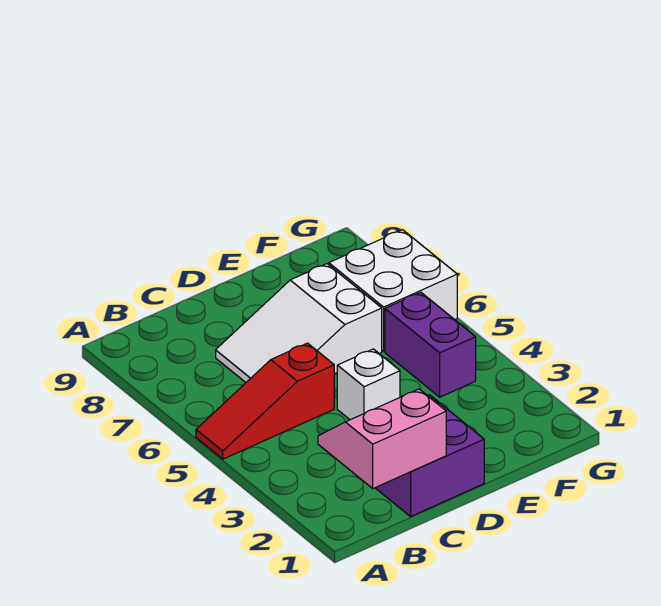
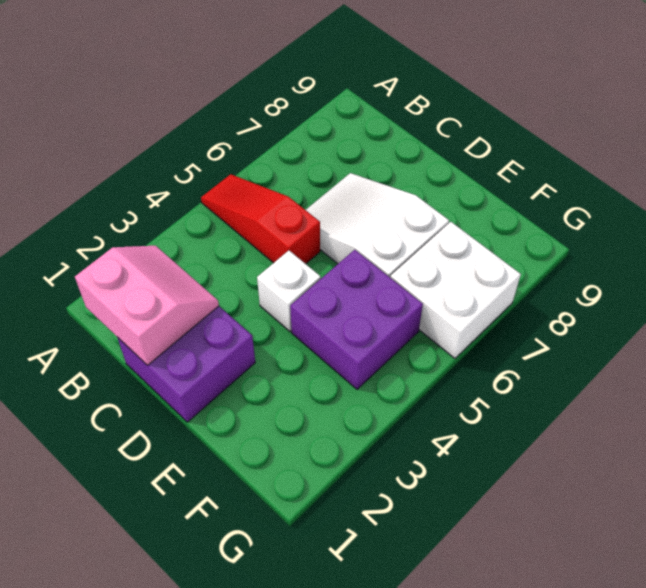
purple 1x2 brick [385,292,476,397] -> purple 2x2 brick [290,250,423,389]

